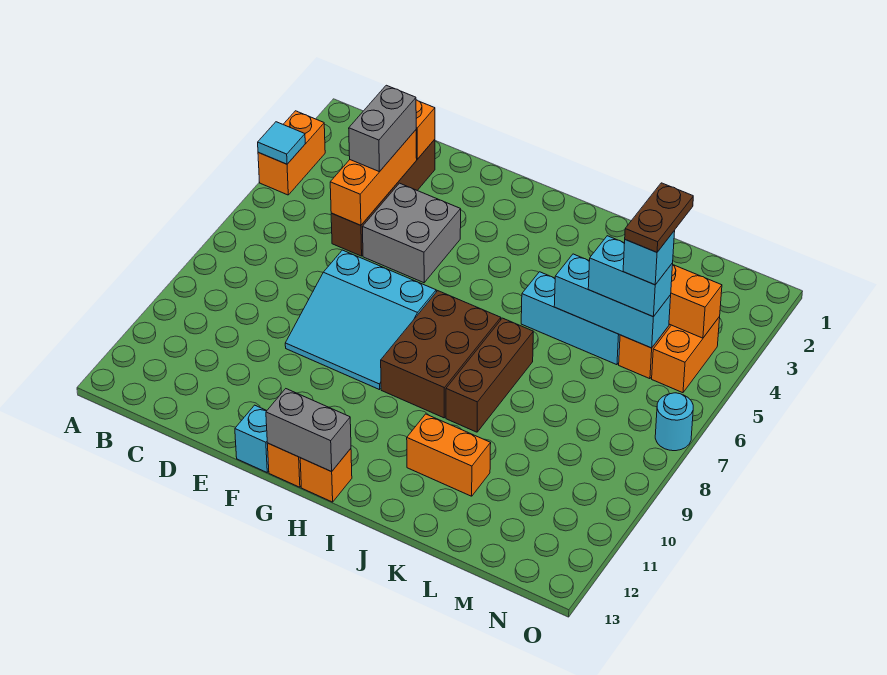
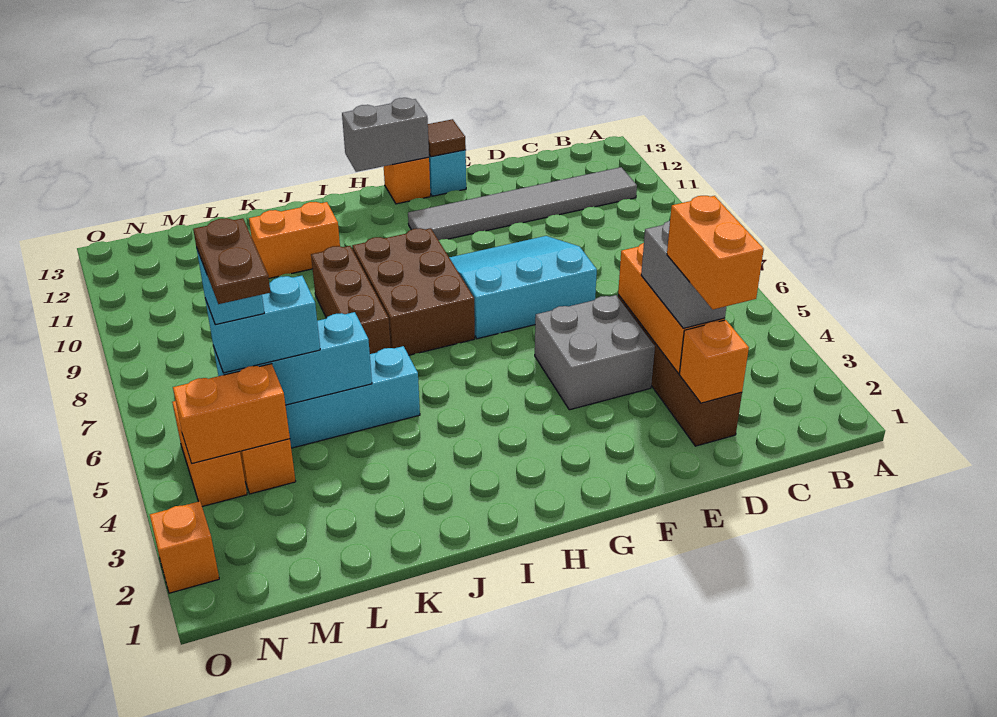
orange 1x2 brick [258,111,325,195] -> orange 1x2 brick moved to [667,196,764,309]
cyan 1x1 tile [258,122,305,164] -> none
none -> grey 1x6 tile [408,167,637,240]
none -> brown 1x1 tile [428,119,466,157]
orange 1x1 brick [300,449,352,502] -> orange 1x1 brick moved to [150,501,219,593]
cyan 1x1 round brick [655,393,693,451] -> none

